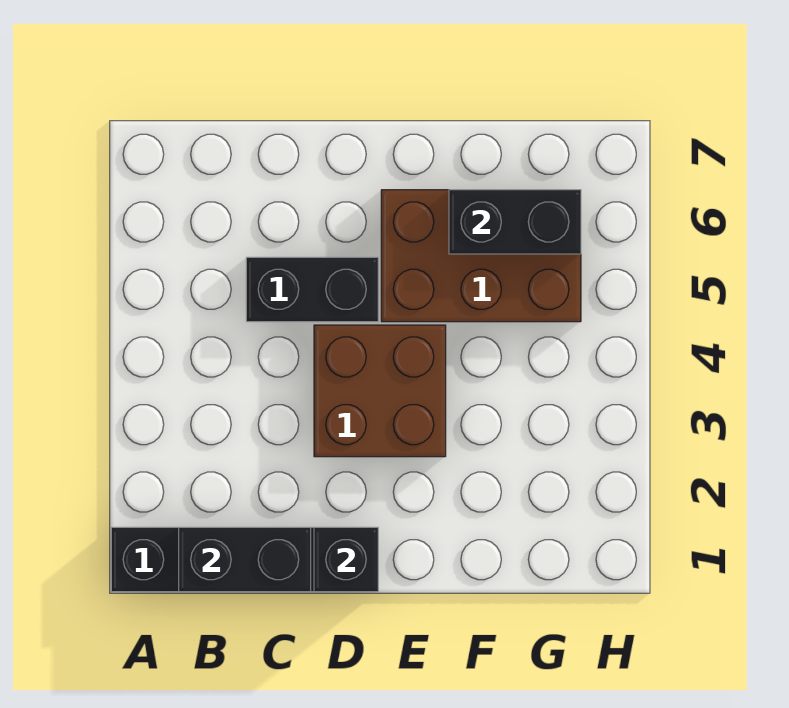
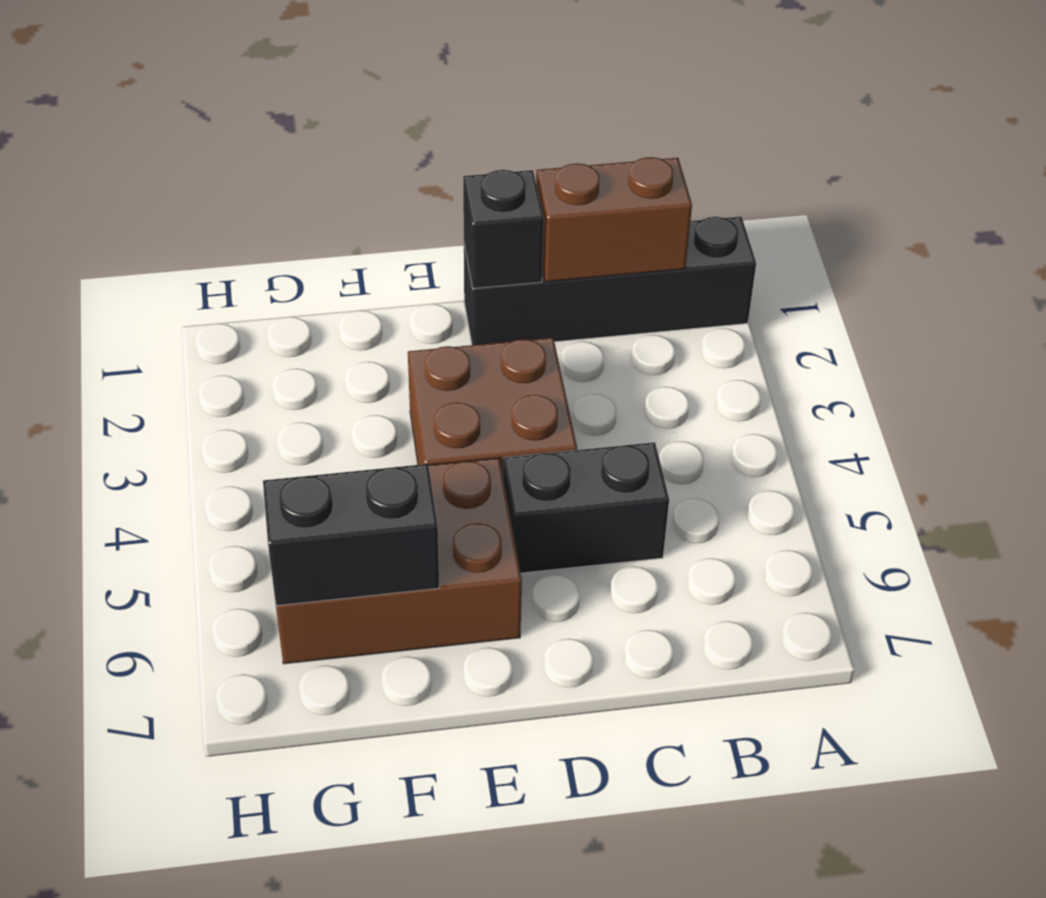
black 1x2 brick [179,527,311,592] -> brown 1x2 brick [536,157,692,282]

